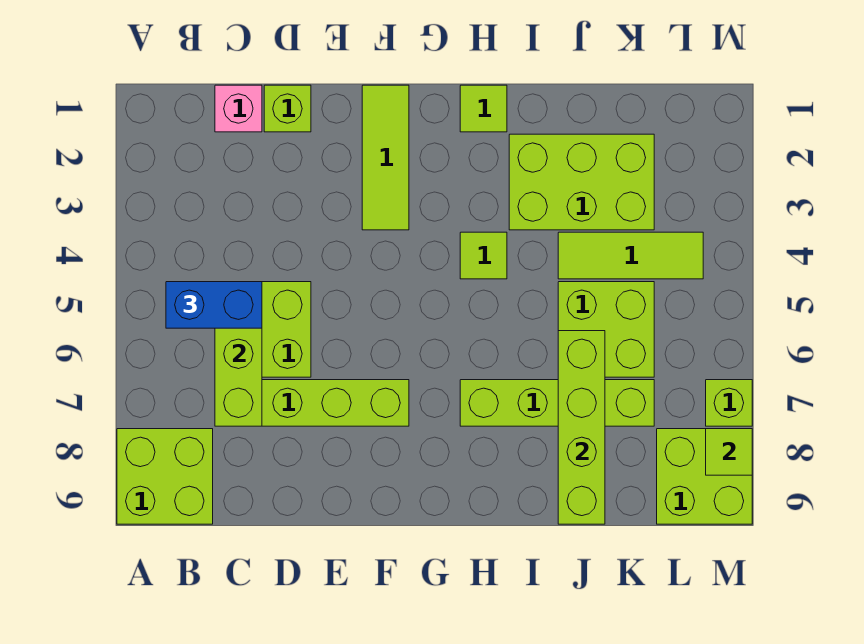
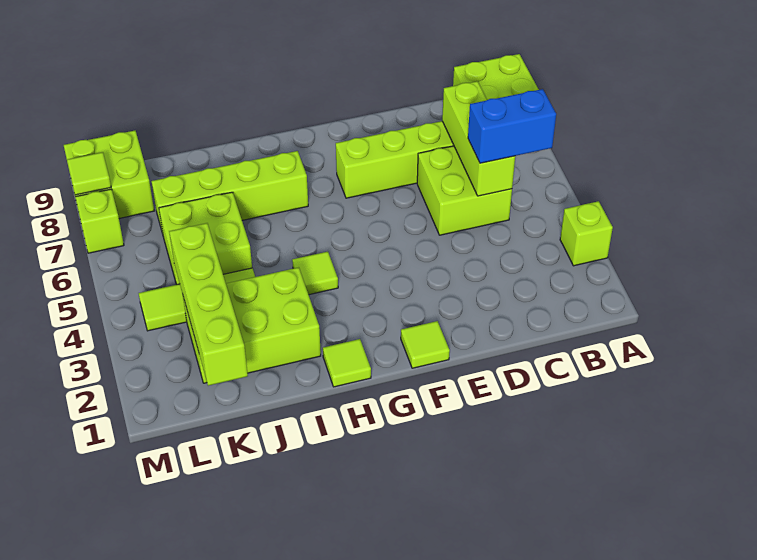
pink 1x1 brick [215,85,262,132] -> none
lime 1x1 brick [264,85,311,132] -> lime 1x1 brick moved to [560,201,613,266]
lime 1x3 tile [362,85,409,230] -> lime 1x1 tile [401,321,450,368]
lime 1x4 brick [558,331,605,524] -> lime 1x4 brick moved to [169,223,248,386]

